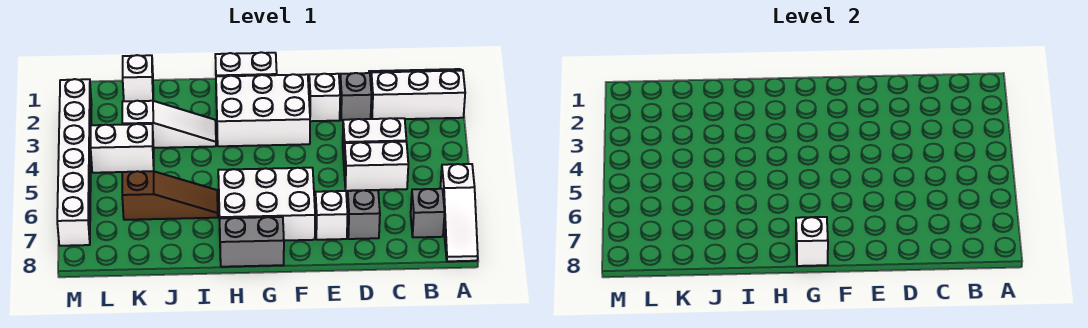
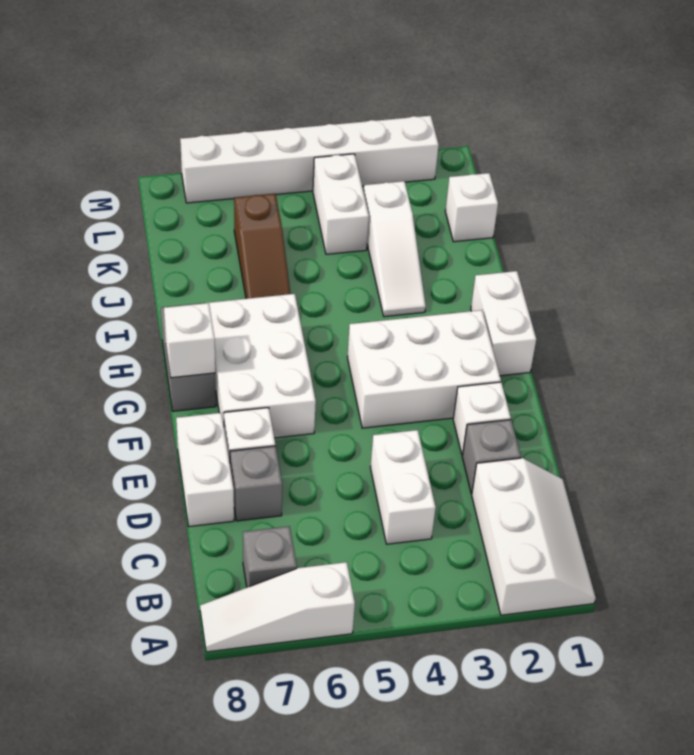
white 1x2 brick [344,142,408,191] -> white 1x2 brick moved to [176,413,234,527]
white 2x3 brick [216,74,310,146] -> white 2x3 brick turned to [347,310,501,428]

